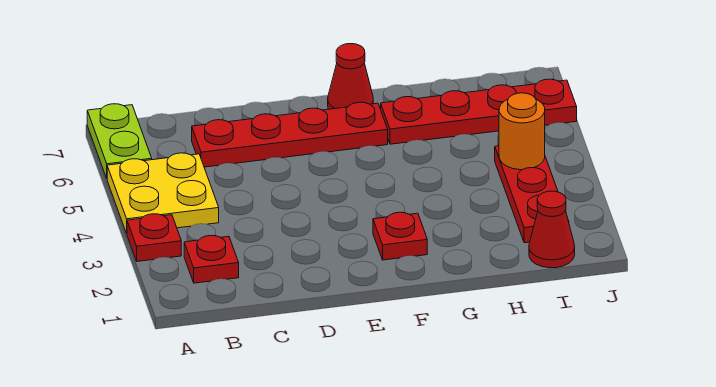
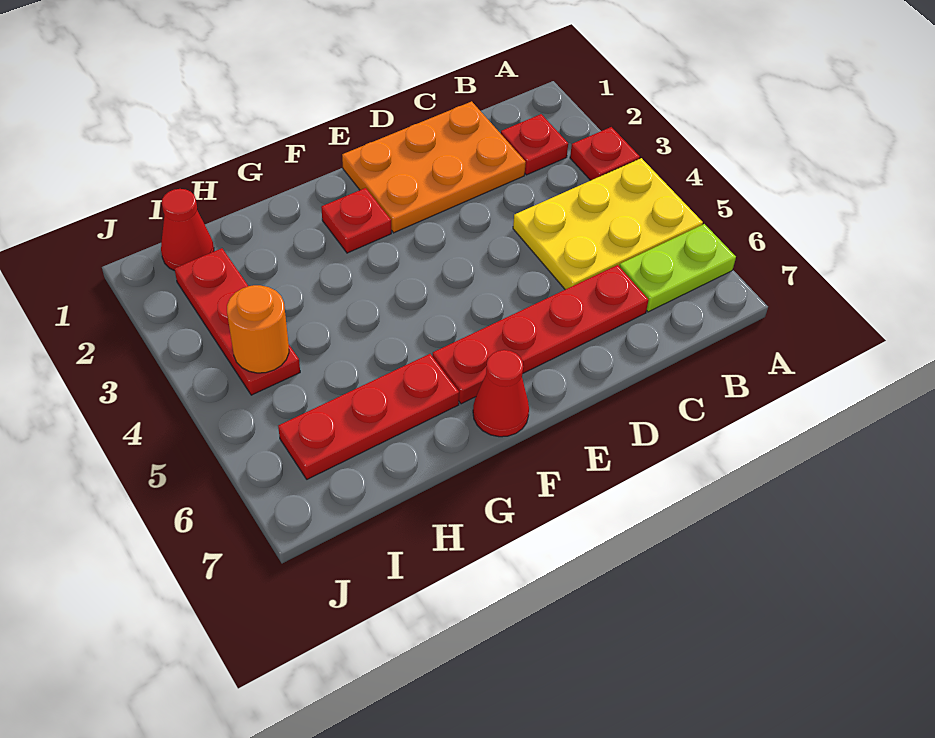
yellow 2x2 plate [107,153,219,233] -> yellow 2x3 plate [513,158,703,290]
lime 1x2 plate [87,104,152,178] -> lime 1x2 plate turned to [619,224,736,312]
none -> orange 2x3 plate [342,101,526,233]
red 1x4 plate [381,79,577,144] -> red 1x3 plate [278,354,459,479]

